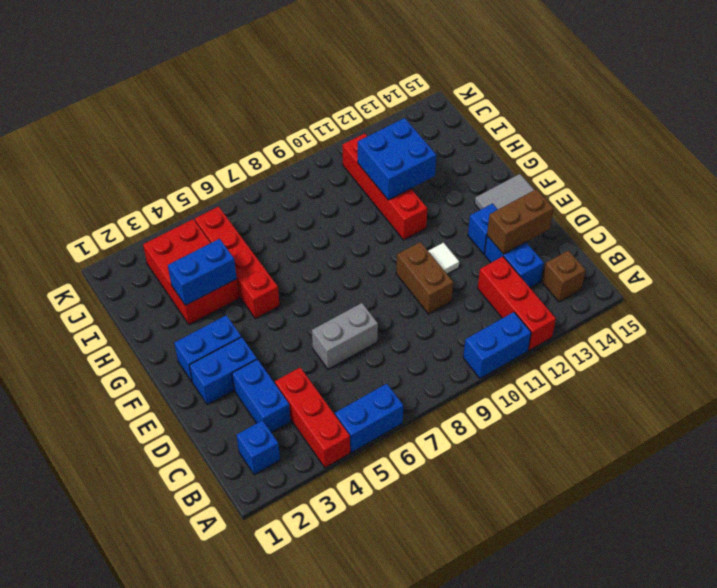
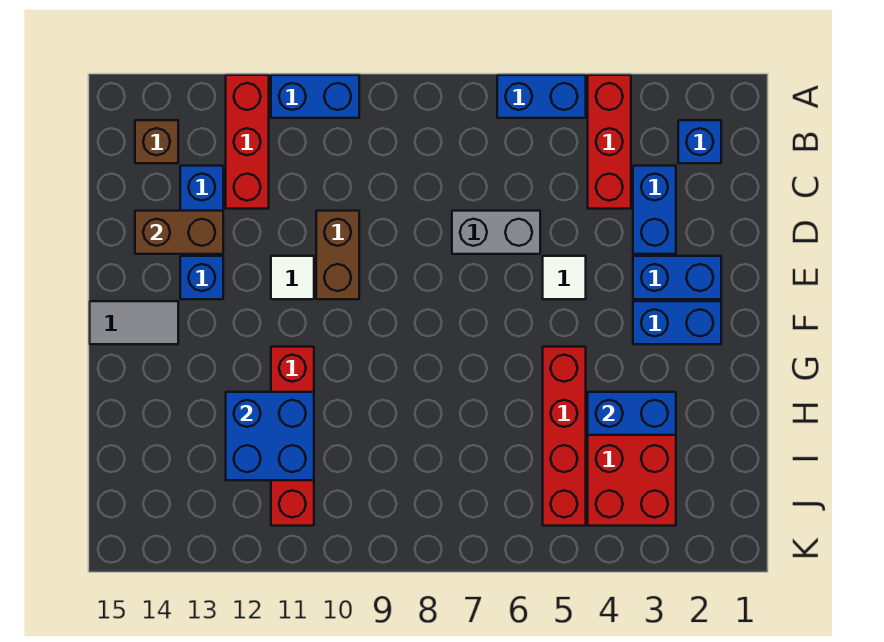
none -> white 1x1 tile [543,256,586,299]

